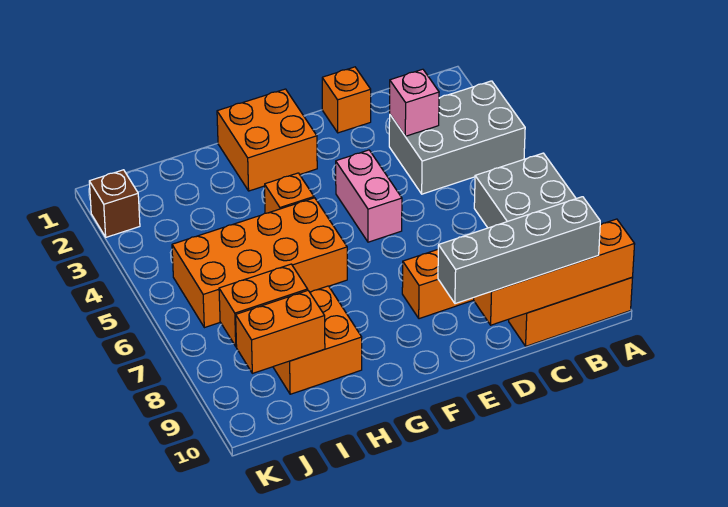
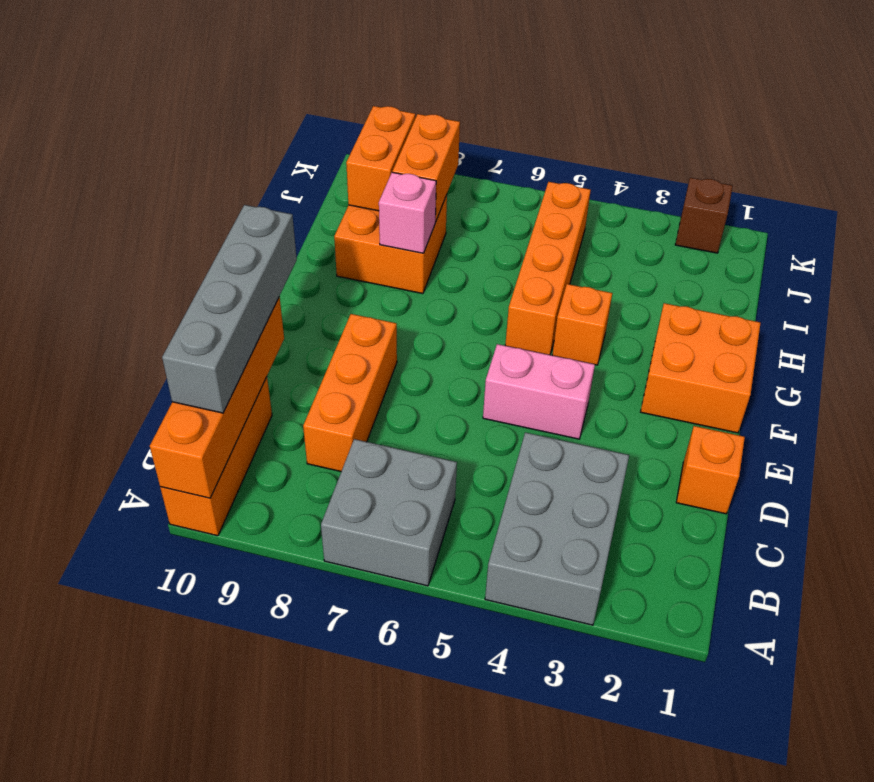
pink 1x1 brick [390,69,439,136] -> pink 1x1 brick moved to [379,172,436,253]
orange 2x4 brick [172,198,347,328] -> orange 1x4 brick [505,182,591,355]

